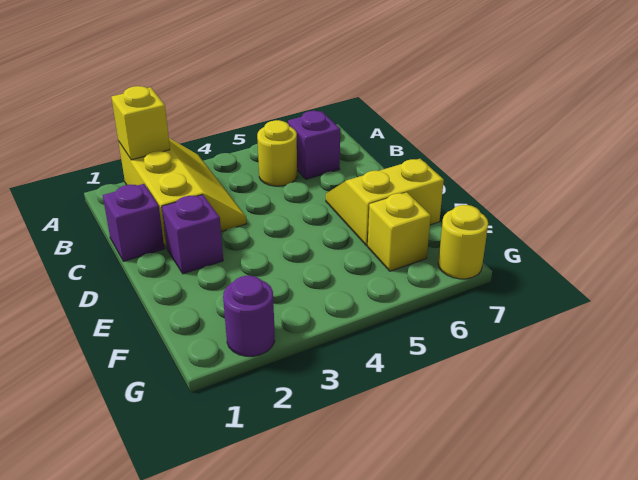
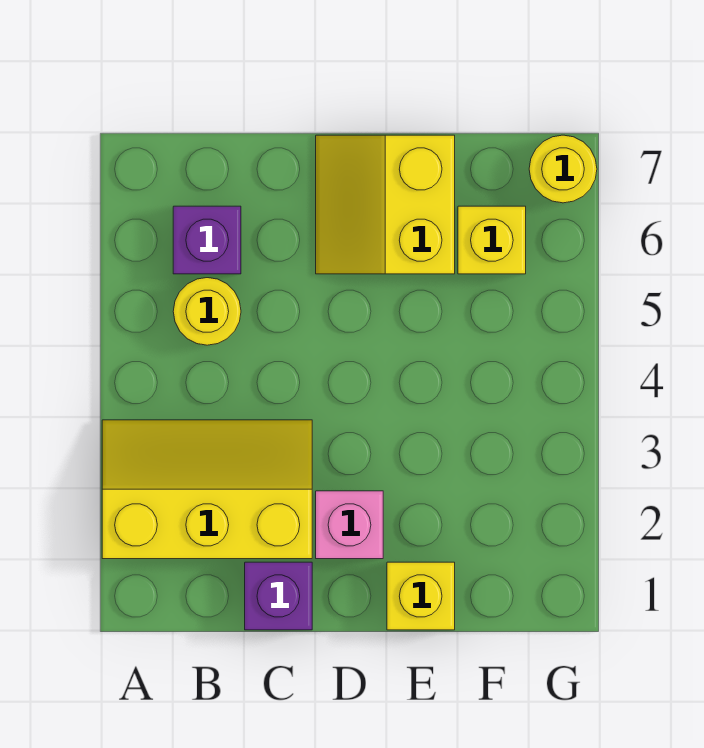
yellow 1x1 brick [112,86,170,160] -> yellow 1x1 brick moved to [387,562,455,630]
purple 1x1 brick [162,195,223,274] -> pink 1x1 brick [316,491,383,559]
purple 1x1 round brick [223,276,275,356] -> none

